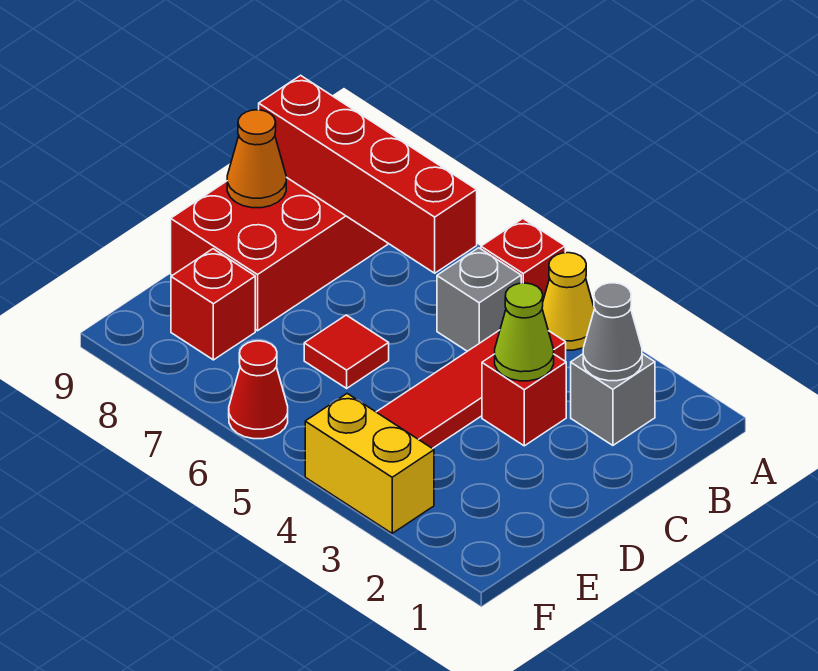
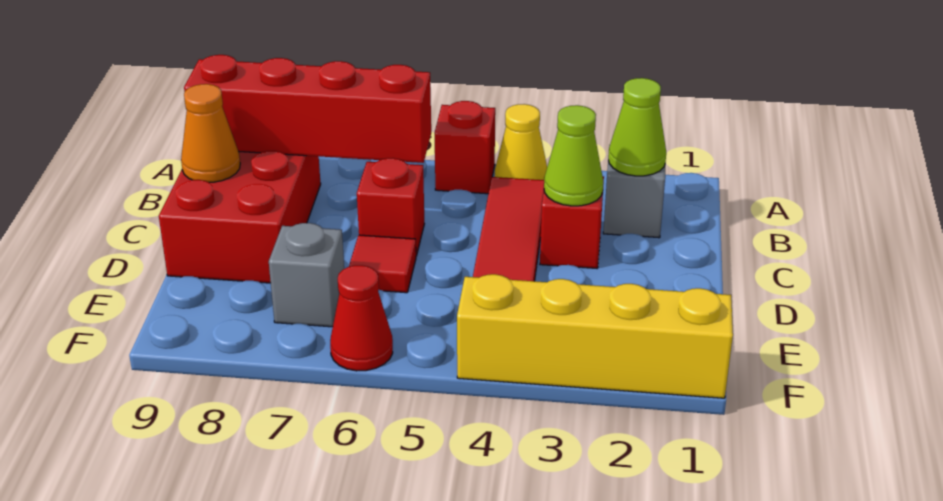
grey 1x1 cone [583,283,642,381] -> lime 1x1 cone [608,78,666,176]
grey 1x1 brick [437,248,521,351] -> grey 1x1 brick moved to [269,223,344,327]
red 1x1 brick [171,249,255,360] -> red 1x1 brick moved to [357,158,424,256]
yellow 1x2 brick [305,394,434,533] -> yellow 1x4 brick [457,274,733,398]

